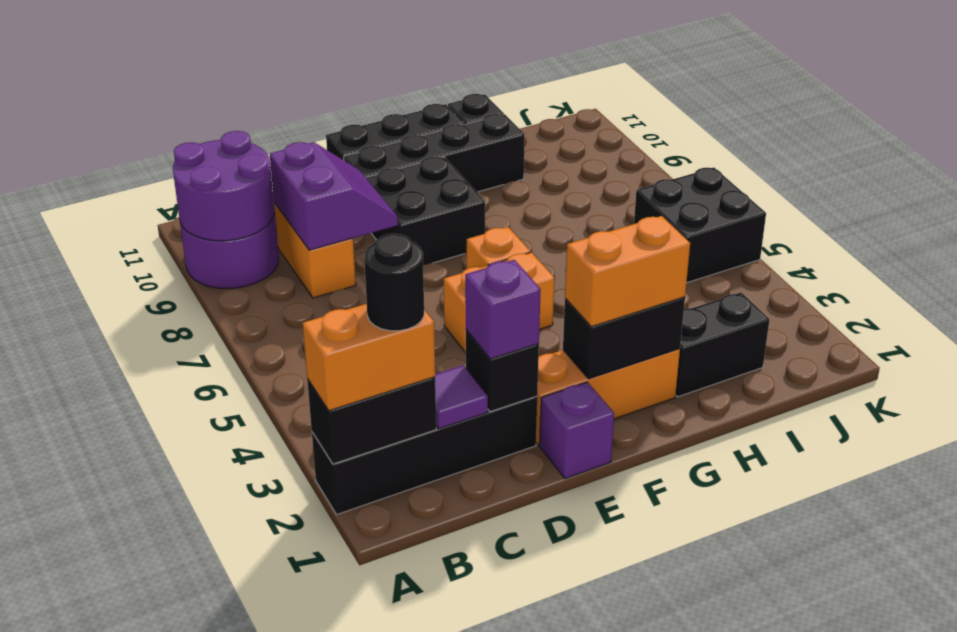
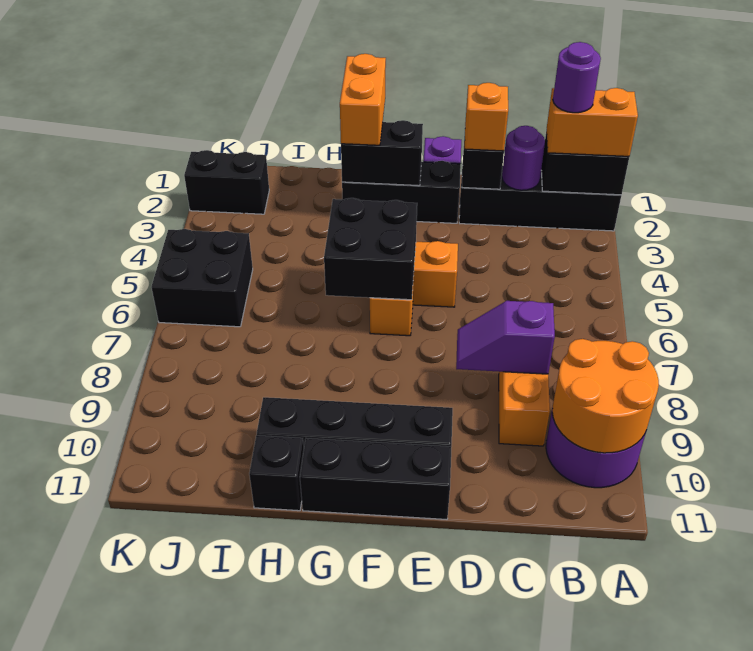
purple 2x2 round brick [173,131,274,241] -> orange 2x2 round brick [552,339,659,453]
black 1x1 round brick [364,234,424,331] -> purple 1x1 round brick [553,42,601,113]
purple 1x1 tile [435,365,488,429] -> purple 1x1 round brick [502,126,545,190]
purple 2x2 slope [270,142,398,250] -> purple 1x2 slope [456,301,555,374]
purple 1x1 brick [465,260,541,359] -> orange 1x1 brick [465,83,508,151]
orange 1x3 brick [536,349,680,445] -> black 1x3 brick [342,161,461,223]
black 2x2 brick [366,157,485,265] -> black 2x2 brick moved to [324,198,417,300]
orange 1x2 brick [565,216,690,327] -> orange 1x2 brick turned to [340,54,386,145]
black 1x2 brick [676,292,770,397] -> black 1x2 brick moved to [184,150,269,214]

